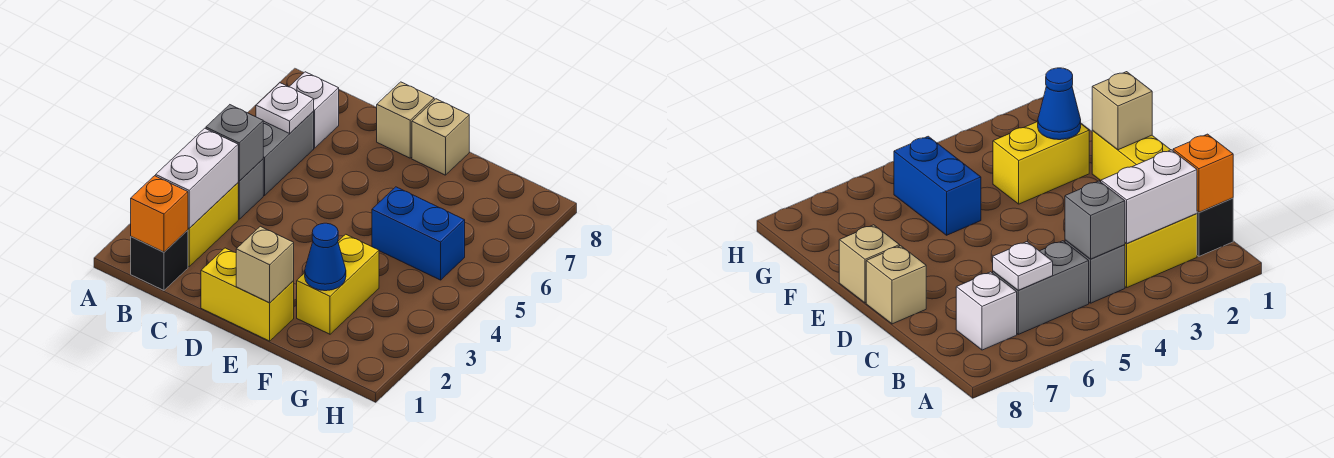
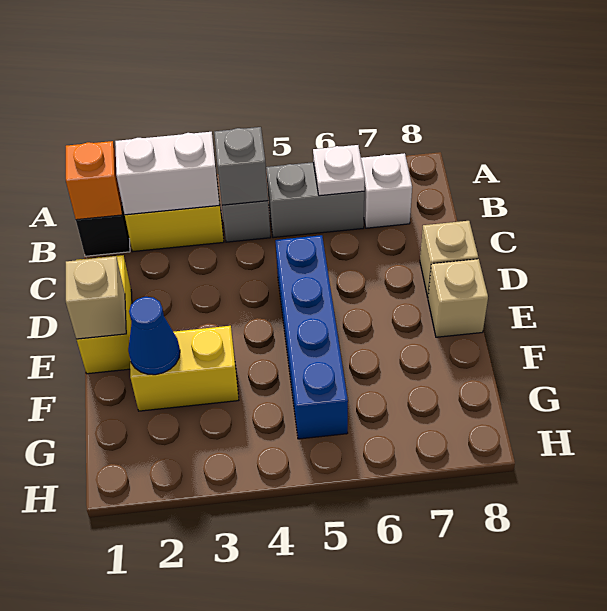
blue 1x2 brick [372,187,465,280] -> blue 1x4 brick [275,235,348,439]

